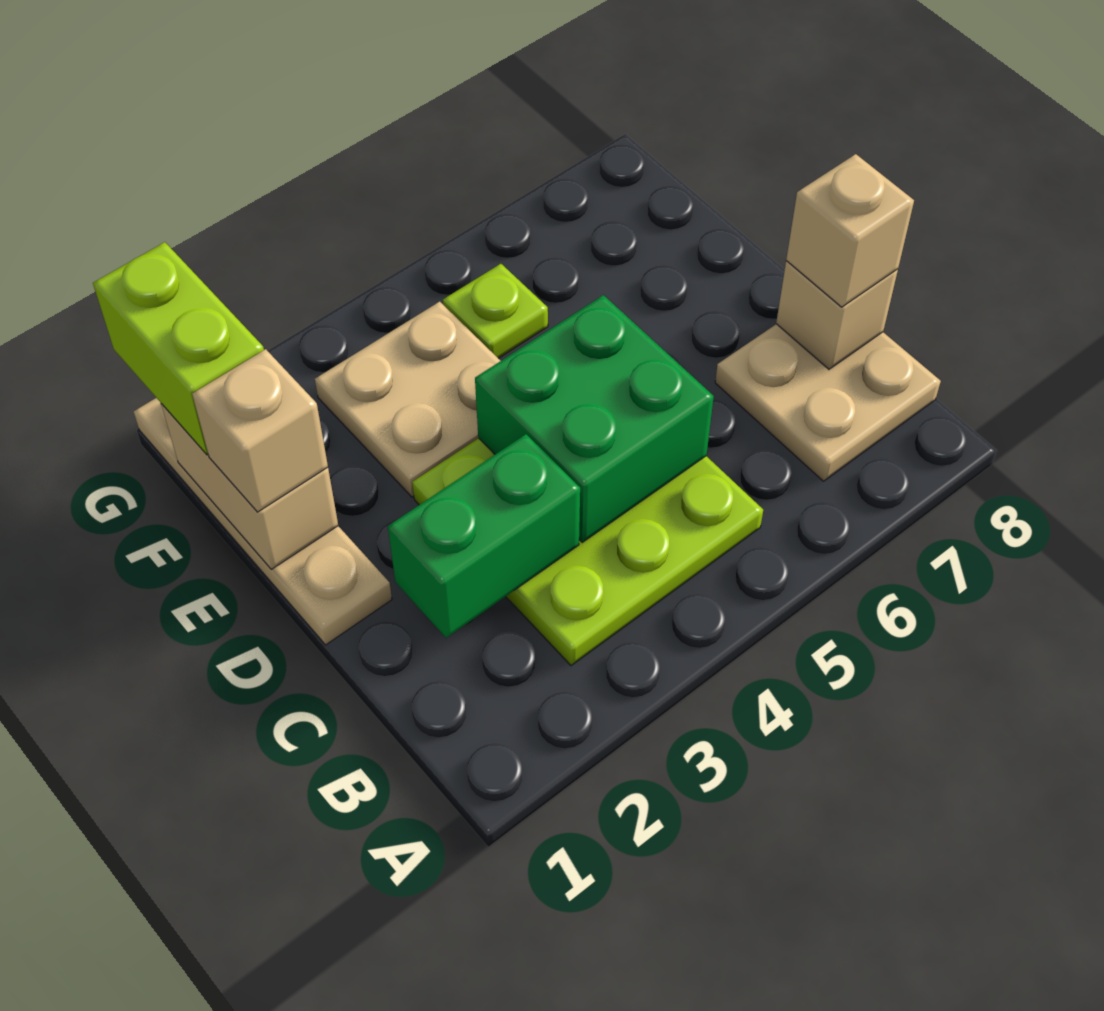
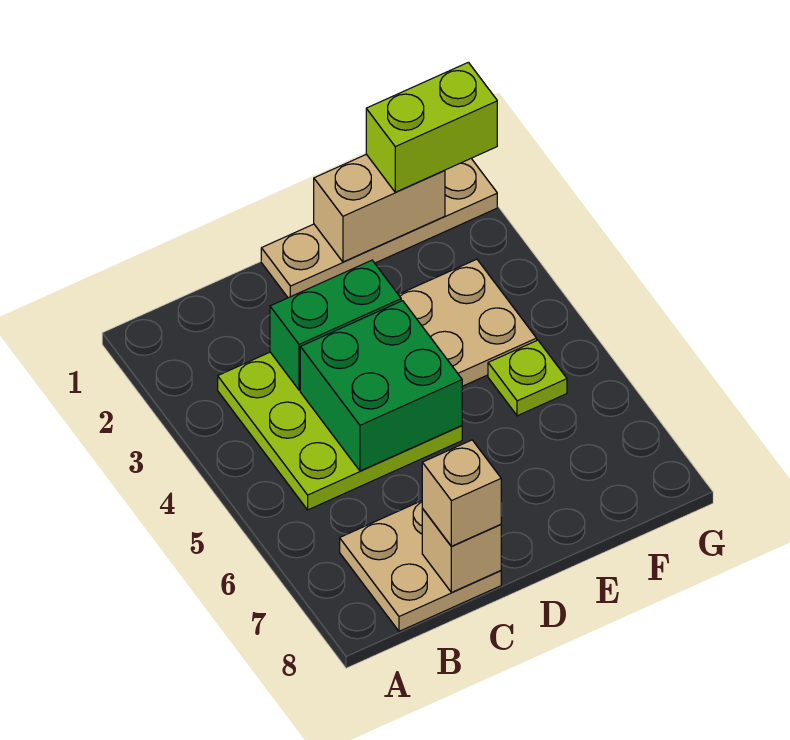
green 1x2 brick [388,434,580,638] -> green 1x2 brick turned to [270,260,401,390]
tan 1x1 brick [192,349,328,512] -> none

